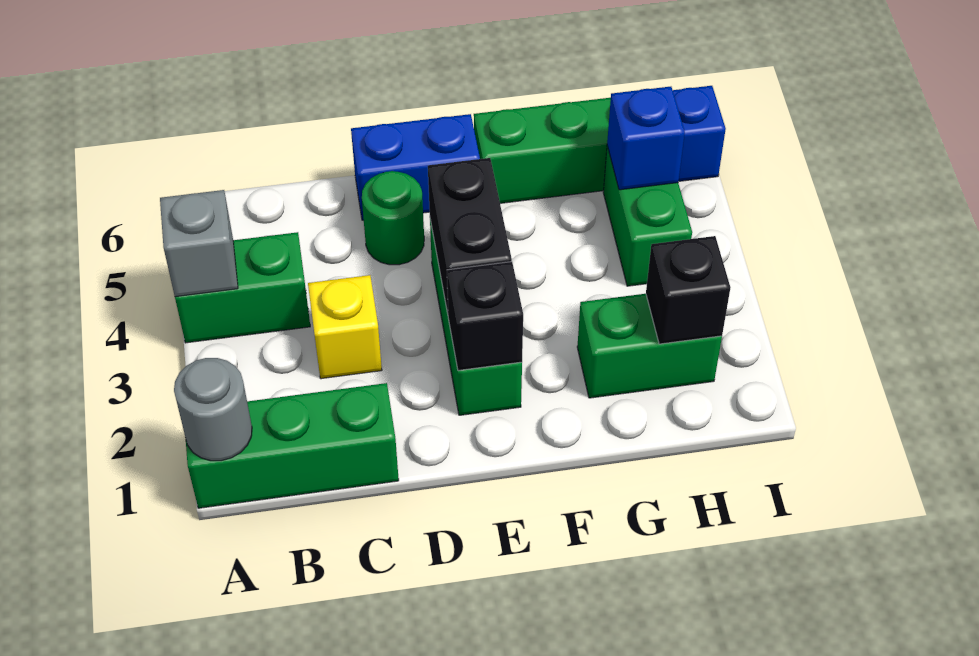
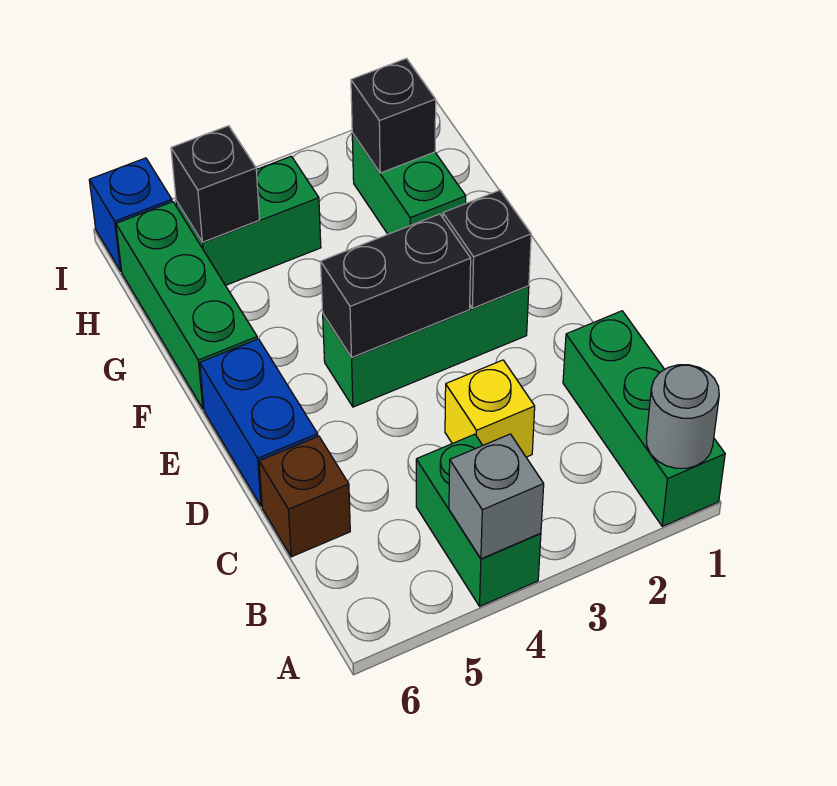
none -> brown 1x1 brick [259,436,350,557]
green 1x1 round brick [362,171,424,265] -> none
blue 1x1 brick [607,87,685,190] -> black 1x1 brick [171,126,260,242]

